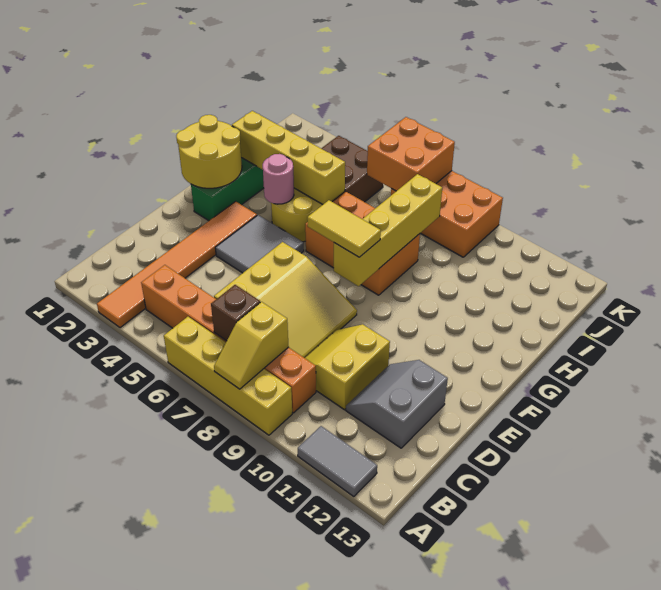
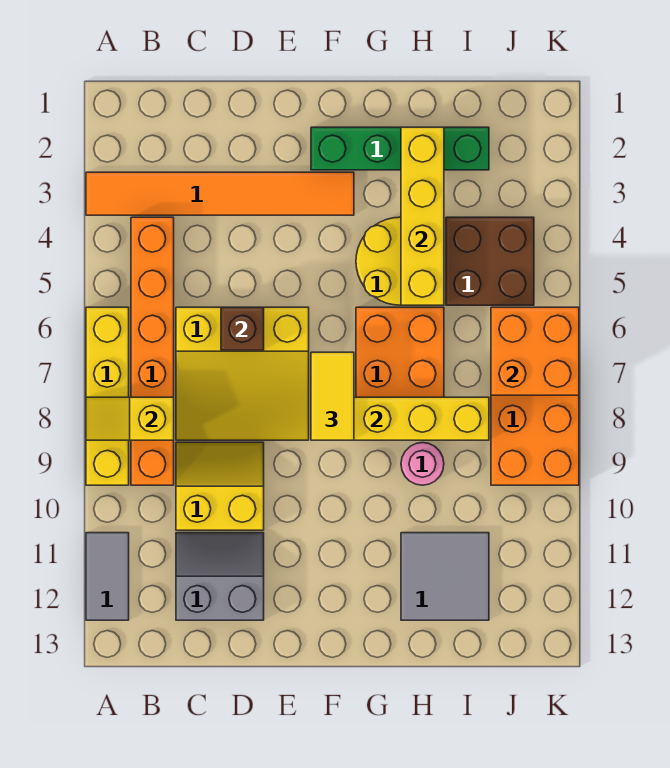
brown 1x1 brick [211,285,260,341] -> brown 1x1 brick moved to [221,307,264,350]
grey 2x2 tile [215,215,304,273] -> grey 2x2 tile moved to [401,533,489,620]
yellow 2x2 round brick [176,115,242,188] -> none
pink 1x1 round brick [263,154,294,204] -> pink 1x1 round brick moved to [401,443,444,485]

